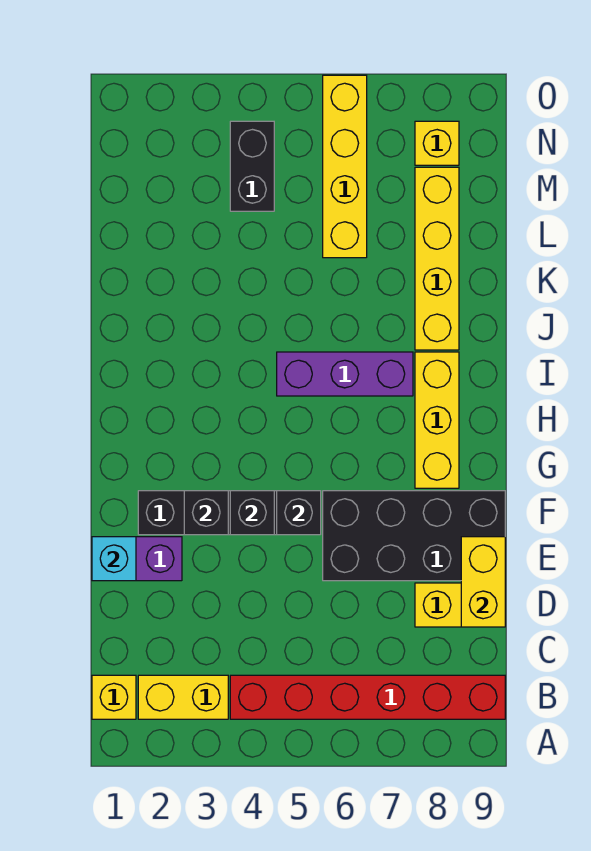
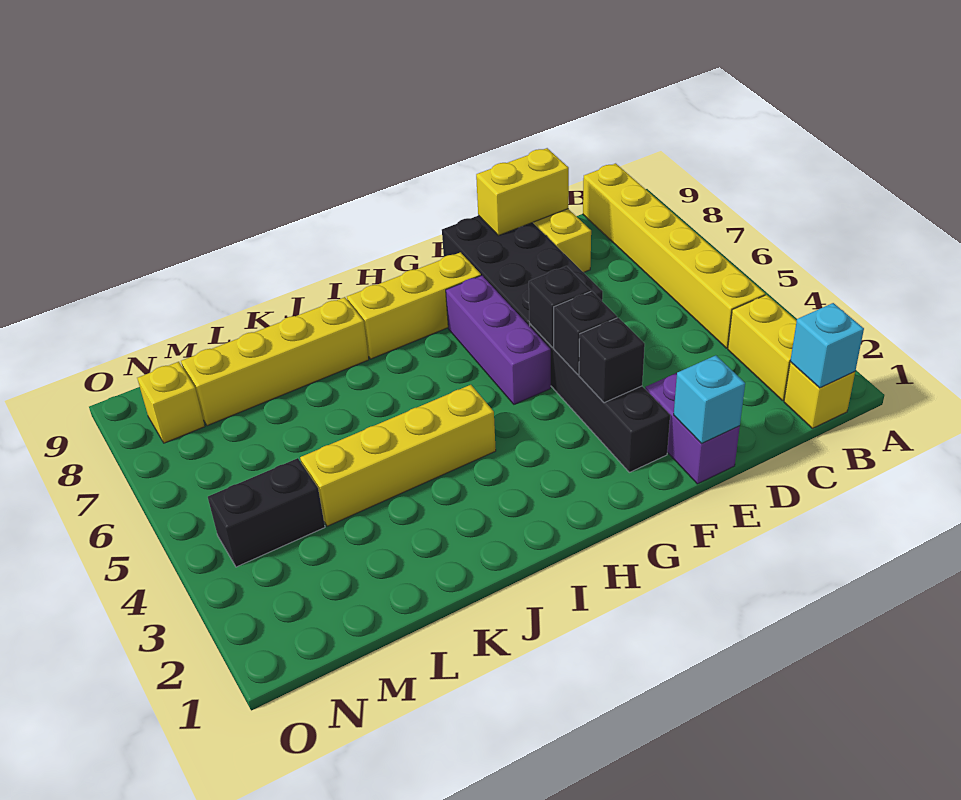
none -> cyan 1x1 brick [790,303,864,388]
red 1x6 brick [230,675,505,719] -> yellow 1x6 brick [583,163,765,348]
purple 1x3 brick [277,352,413,396] -> purple 1x3 brick moved to [446,276,551,404]
yellow 1x4 brick [323,75,367,258] -> yellow 1x4 brick moved to [300,385,496,526]

